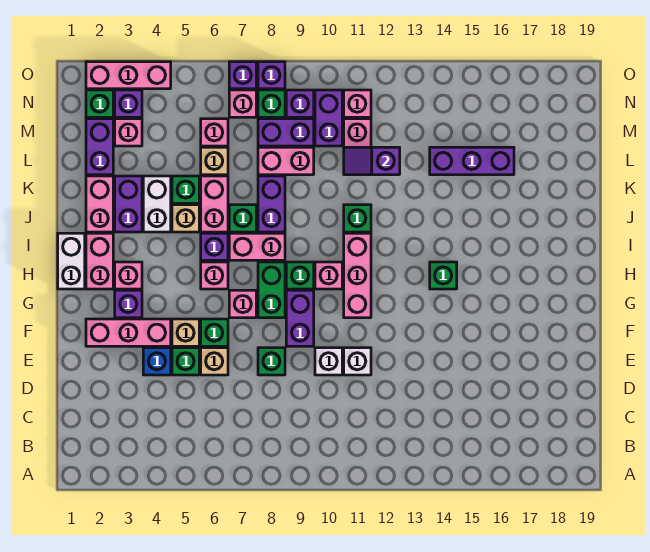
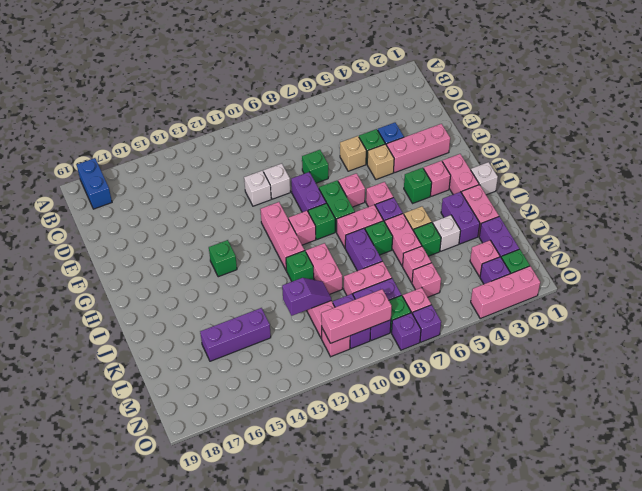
none -> blue 1x2 brick [77,158,112,209]
green 1x1 brick [201,319,228,346] -> green 1x1 brick moved to [404,168,432,203]
purple 1x1 brick [115,290,142,318] -> none
white 1x2 brick [58,233,85,289] -> white 1x1 brick [471,162,498,195]
white 1x2 brick [143,176,171,232] -> white 1x1 brick [433,215,461,251]
none -> pink 1x2 brick [306,243,342,294]
tan 1x1 brick [201,147,228,175] -> pink 1x1 brick [403,246,431,283]
none -> pink 1x3 brick [321,289,392,343]

